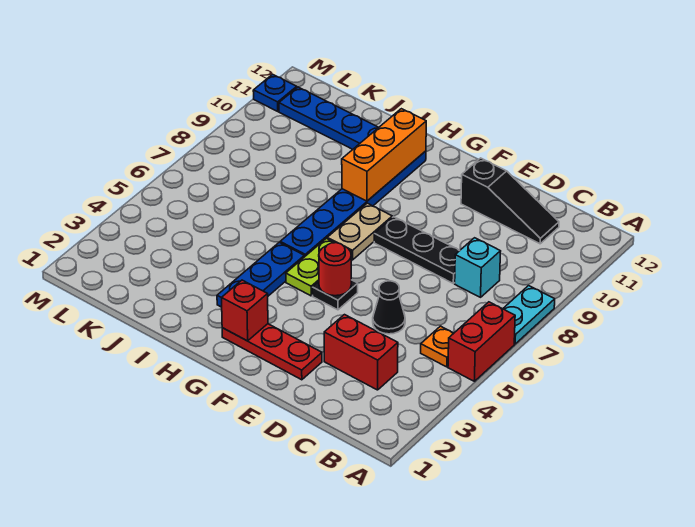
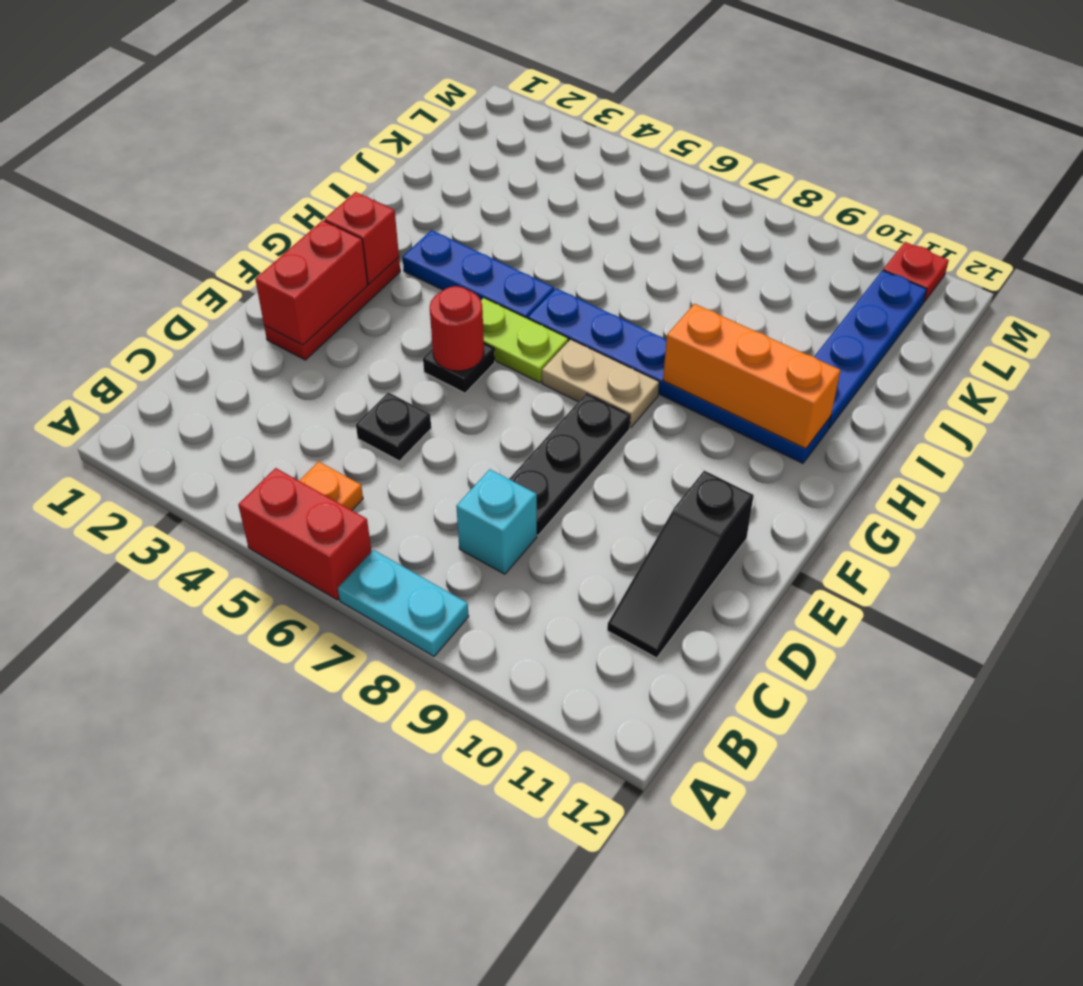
red 1x2 brick [324,315,398,390] -> red 1x2 brick moved to [255,220,368,345]
black 1x1 cone [373,281,405,334] -> black 1x1 plate [356,392,431,461]
blue 1x1 plate [253,74,297,111] -> red 1x1 plate [883,242,949,302]

